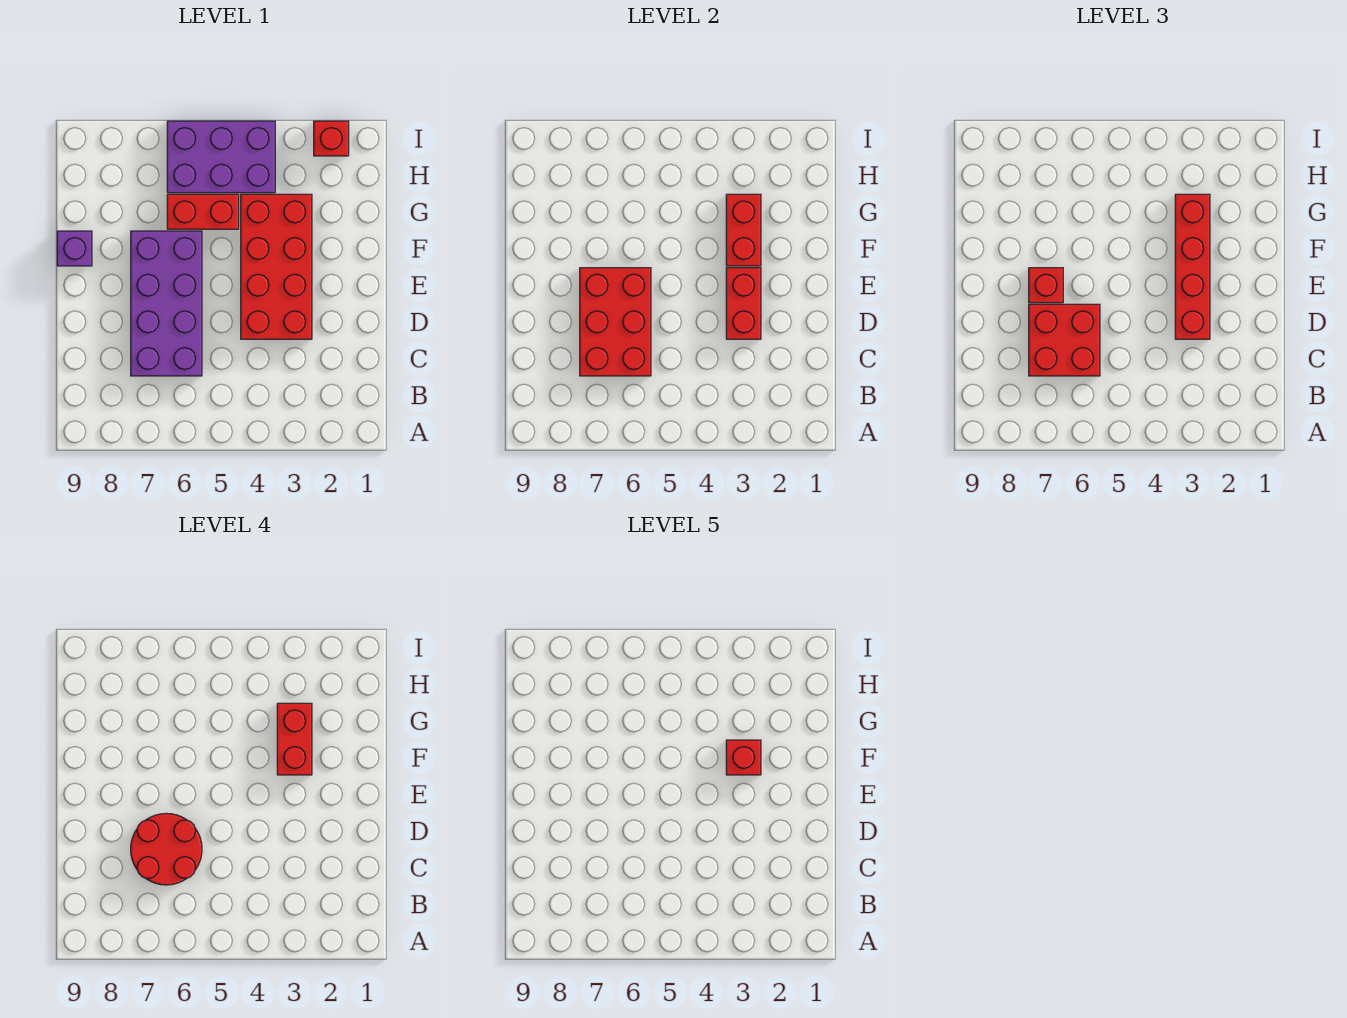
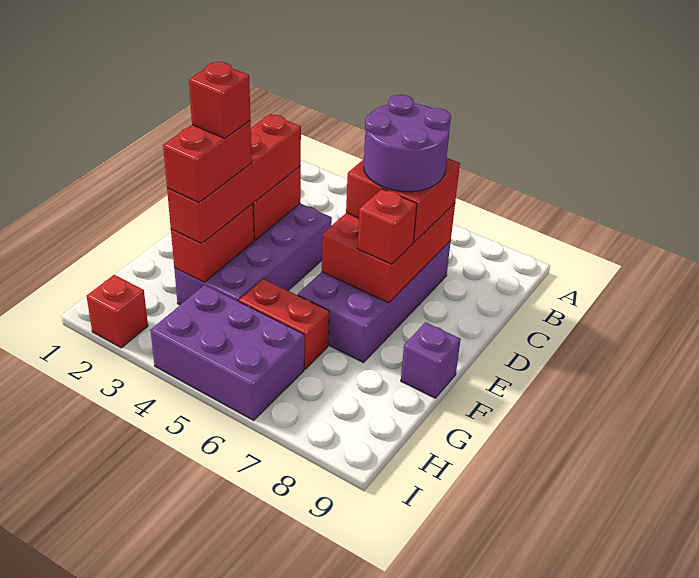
red 2x2 round brick [131,813,202,885] -> purple 2x2 round brick [364,95,451,192]
red 2x4 brick [241,194,312,339] -> purple 2x4 brick [174,203,332,305]

